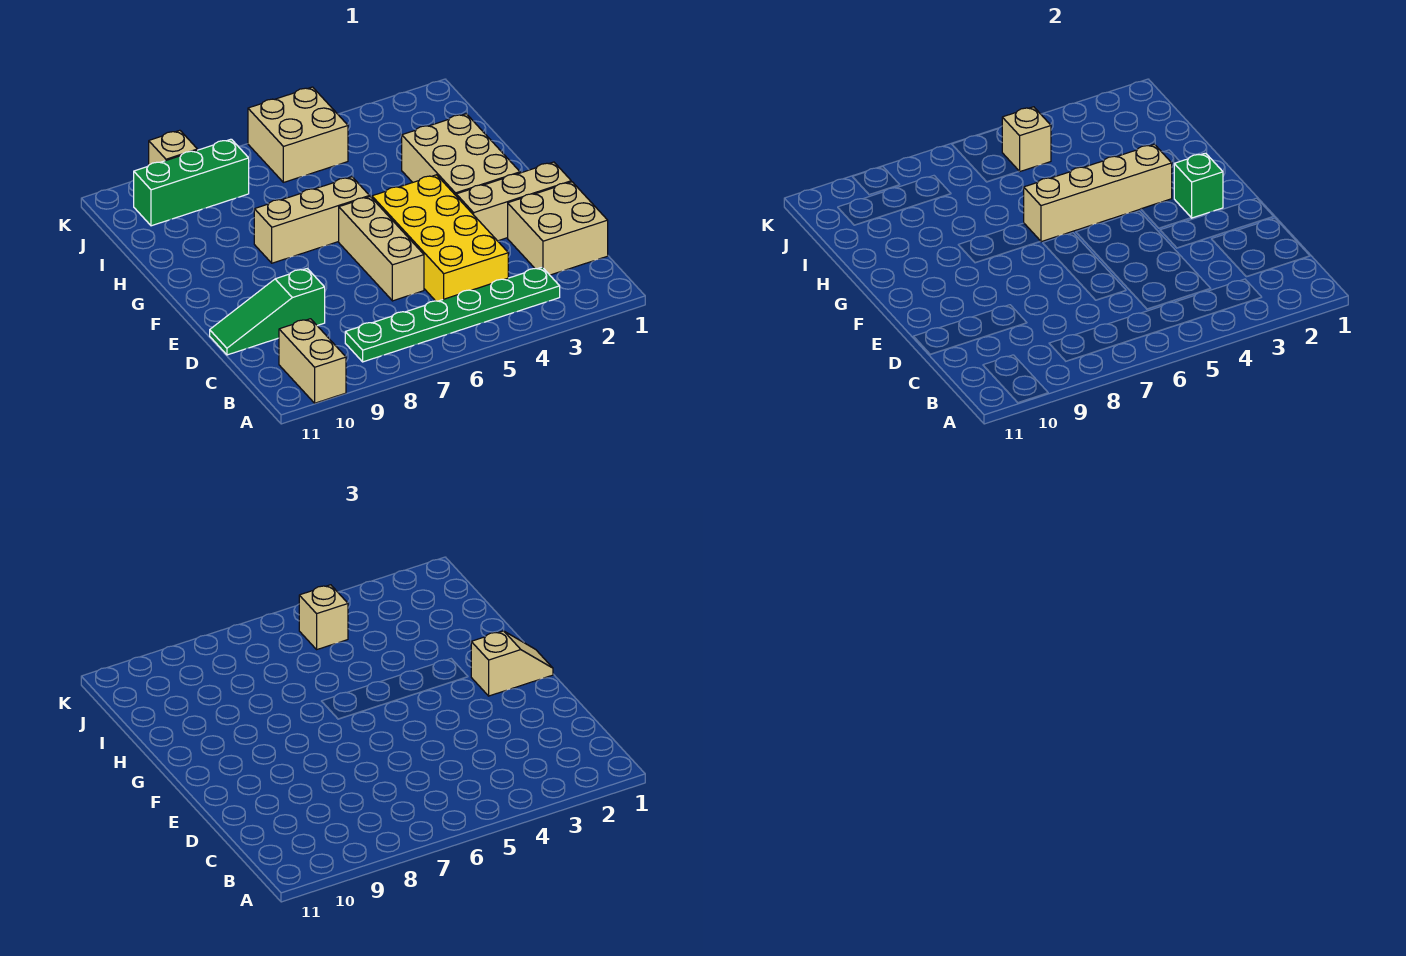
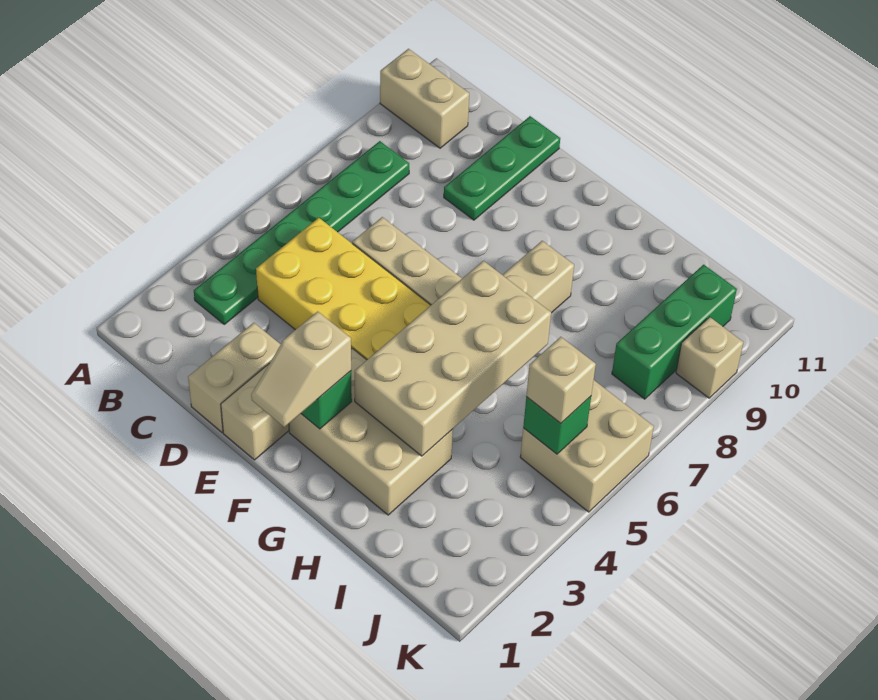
tan 2x2 brick [508,182,608,275] -> tan 1x2 brick [188,323,281,432]
green 1x3 slope [210,269,325,355] -> green 1x3 plate [444,116,560,220]
tan 1x4 brick [1024,144,1172,242] -> tan 2x4 brick [355,261,551,456]
tan 1x1 brick [1002,107,1051,171] -> green 1x1 brick [523,396,591,454]

